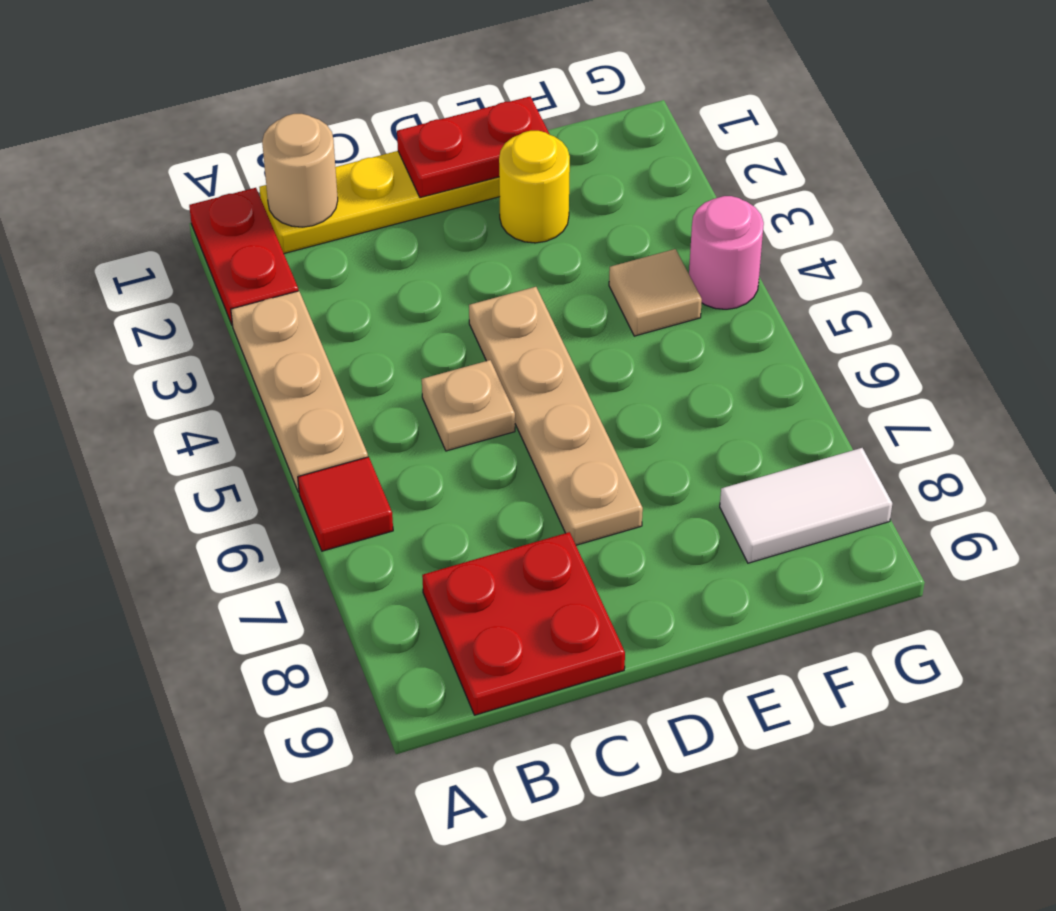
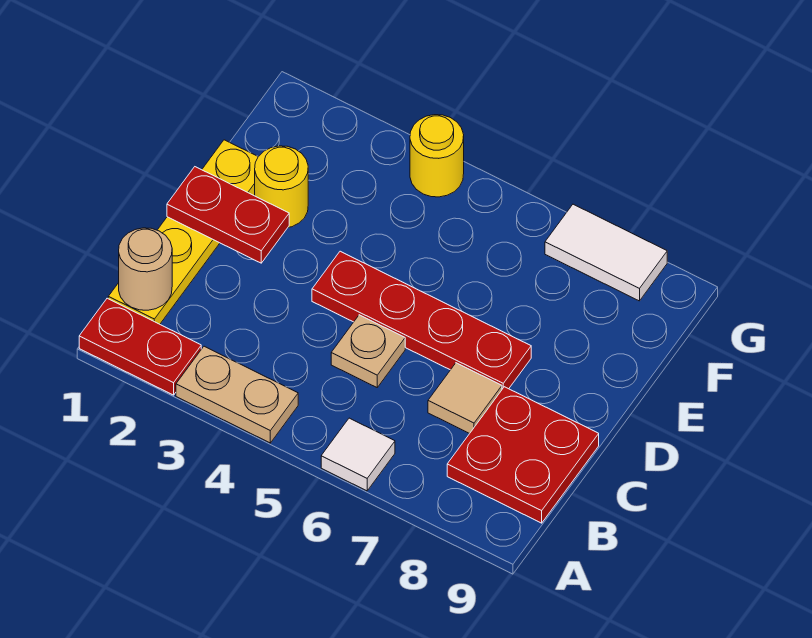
tan 1x3 plate [231,291,368,492] -> tan 1x2 plate [176,346,298,443]
red 1x1 tile [298,457,393,551] -> white 1x1 tile [321,418,395,491]
red 1x2 plate [397,97,550,198] -> red 1x2 plate turned to [167,167,289,263]
tan 1x4 plate [469,287,643,545] -> red 1x4 plate [312,251,531,389]
tan 1x1 tile [609,249,702,336] -> tan 1x1 tile moved to [428,363,502,433]
white 1x2 tile [720,448,892,563] -> white 1x2 tile turned to [545,204,667,301]
pink 1x1 round brick [689,196,764,309] -> yellow 1x1 round brick [410,115,464,197]

